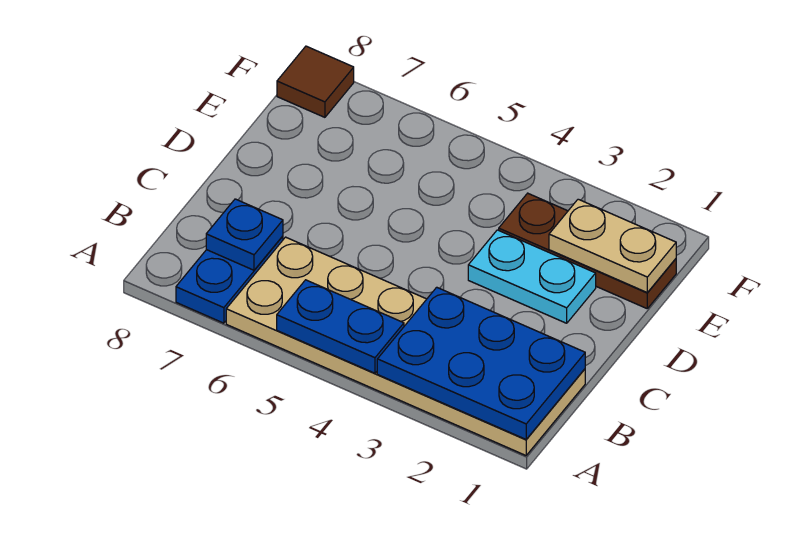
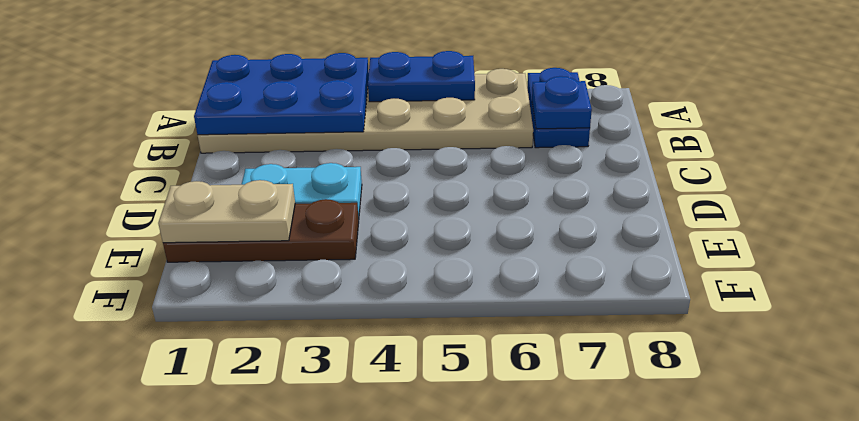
brown 1x1 tile [277,46,354,117] -> none

